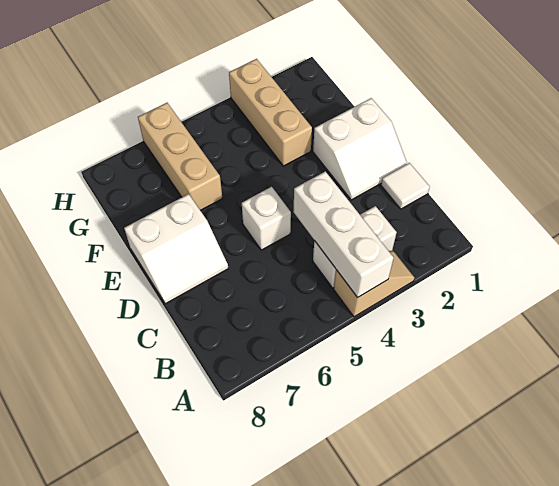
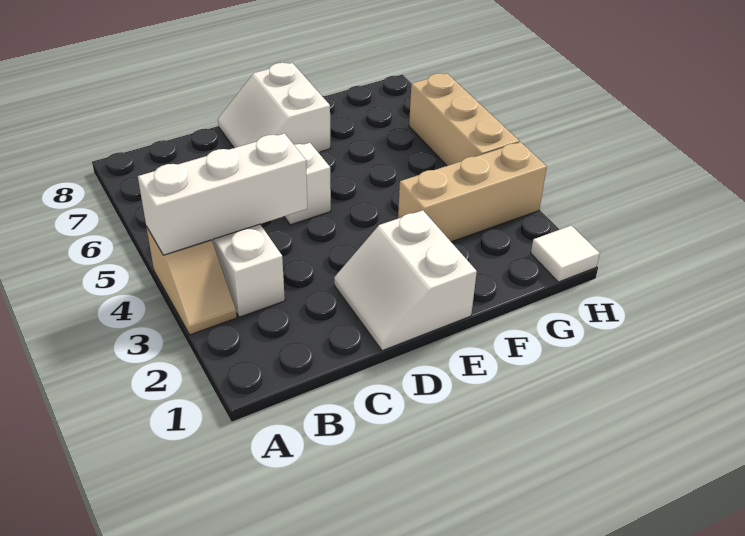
white 1x1 tile [381,163,430,209] -> white 1x1 tile moved to [531,226,600,282]
tan 1x3 brick [138,103,222,210] -> tan 1x3 brick turned to [409,73,519,166]

